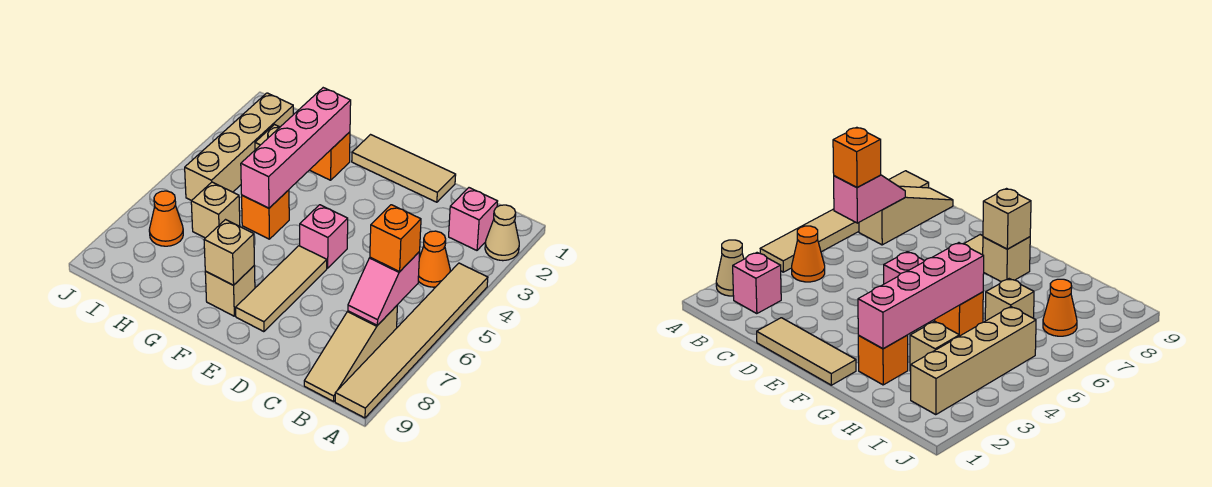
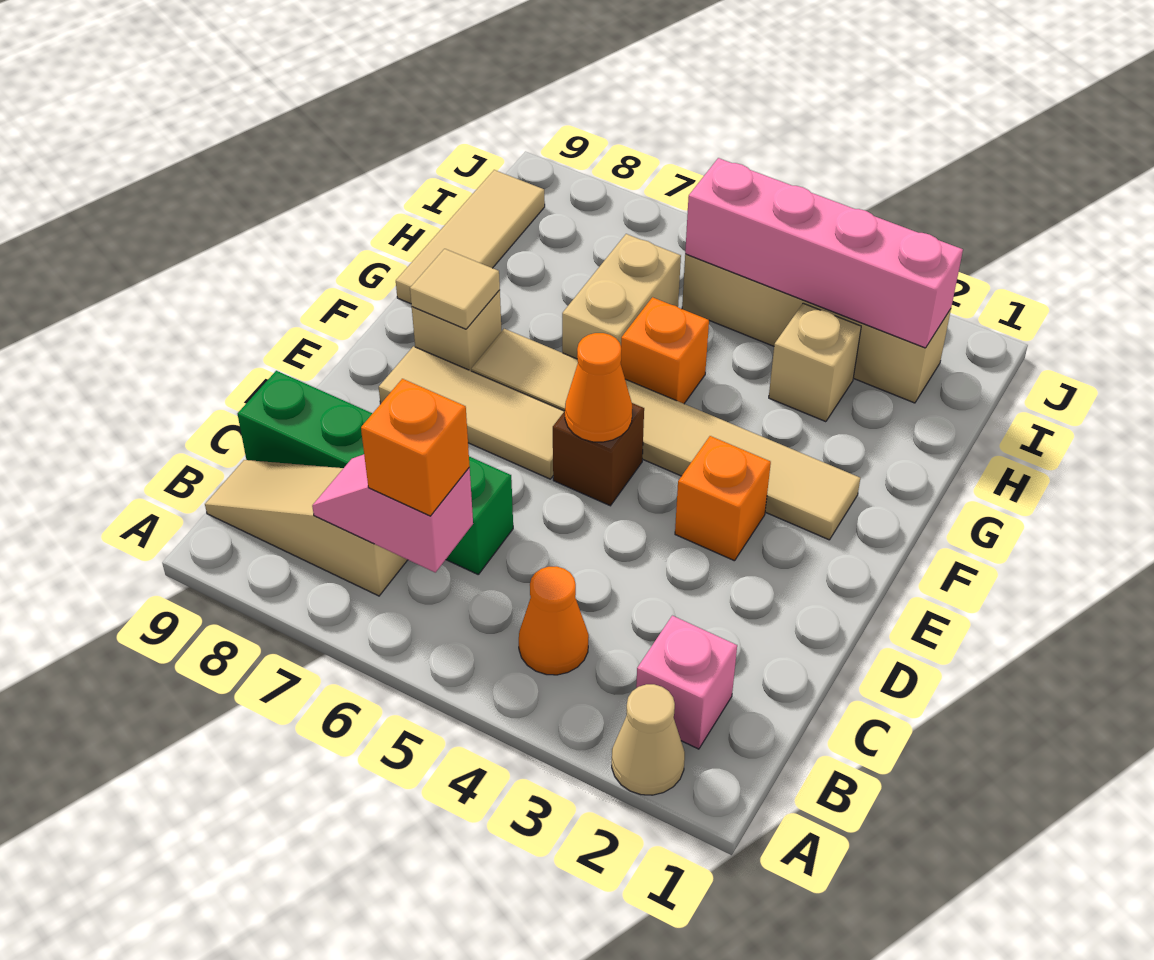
tan 1x6 tile [335,263,488,418] -> tan 1x6 tile moved to [471,329,860,540]
none -> green 1x4 brick [238,371,513,574]
tan 1x3 tile [352,135,456,202] -> tan 1x3 tile moved to [396,170,545,304]
pink 1x1 brick [300,205,348,268] -> brown 1x1 brick [553,403,644,506]
tan 1x1 brick [204,220,254,285] -> tan 1x1 tile [410,249,500,329]
orange 1x1 brick [310,132,350,180] -> orange 1x1 brick moved to [675,436,771,561]
pink 1x4 brick [241,88,351,208] -> pink 1x4 brick moved to [685,158,963,348]
tan 1x1 brick [191,182,240,238] -> tan 1x2 brick [562,234,681,359]
orange 1x1 cone [149,191,183,246] -> orange 1x1 cone moved to [565,333,632,442]

